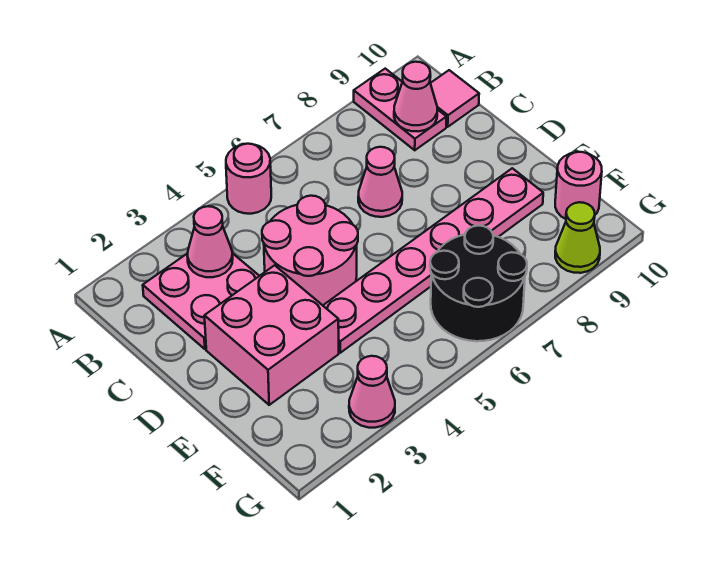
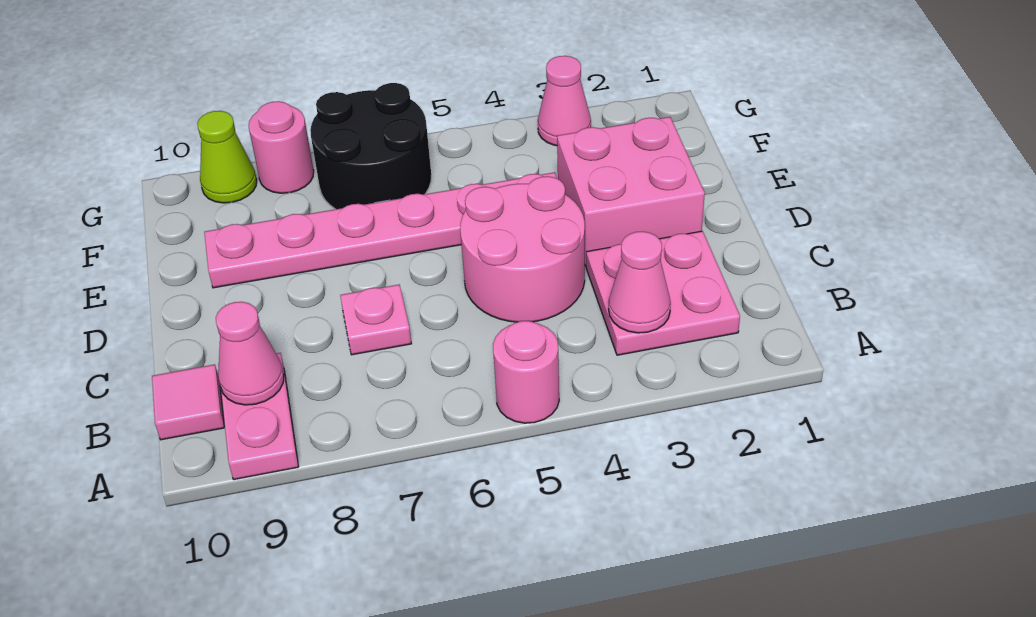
pink 1x1 cone [358,147,402,217] -> pink 1x1 plate [340,285,411,355]
pink 1x1 round brick [555,152,602,219] -> pink 1x1 round brick moved to [249,101,314,193]

